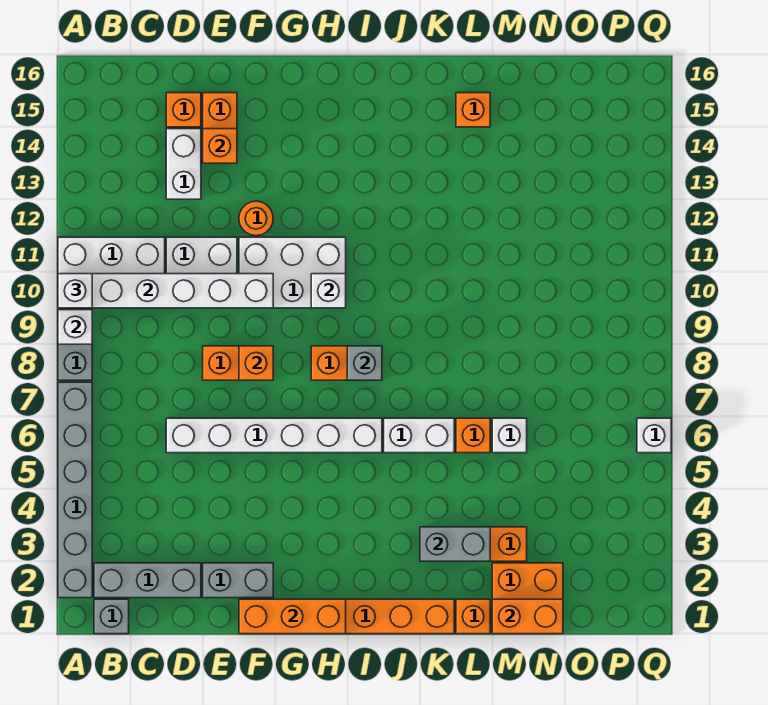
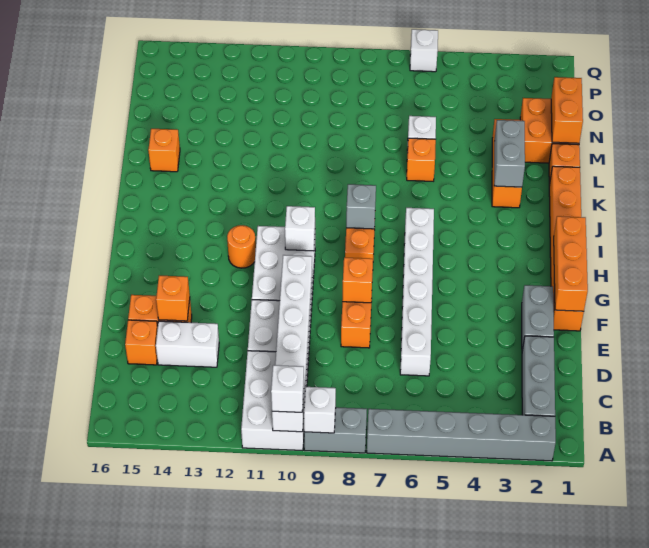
grey 1x1 brick [94,599,129,634] -> none
orange 1x1 round brick [239,201,273,236] -> orange 1x1 round brick moved to [227,225,256,268]
white 1x2 brick [384,418,454,453] -> none

